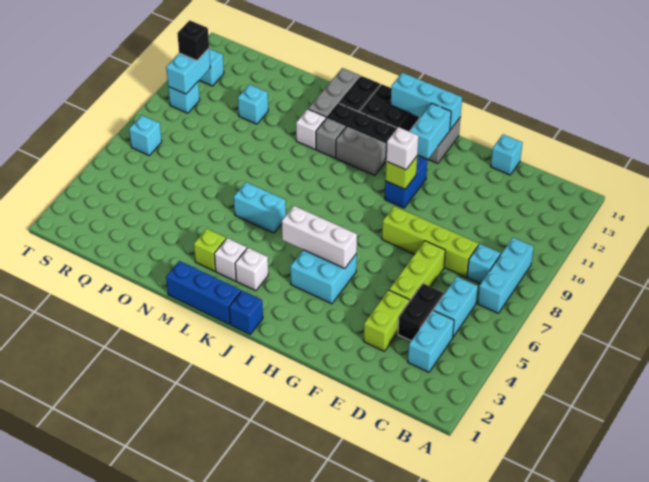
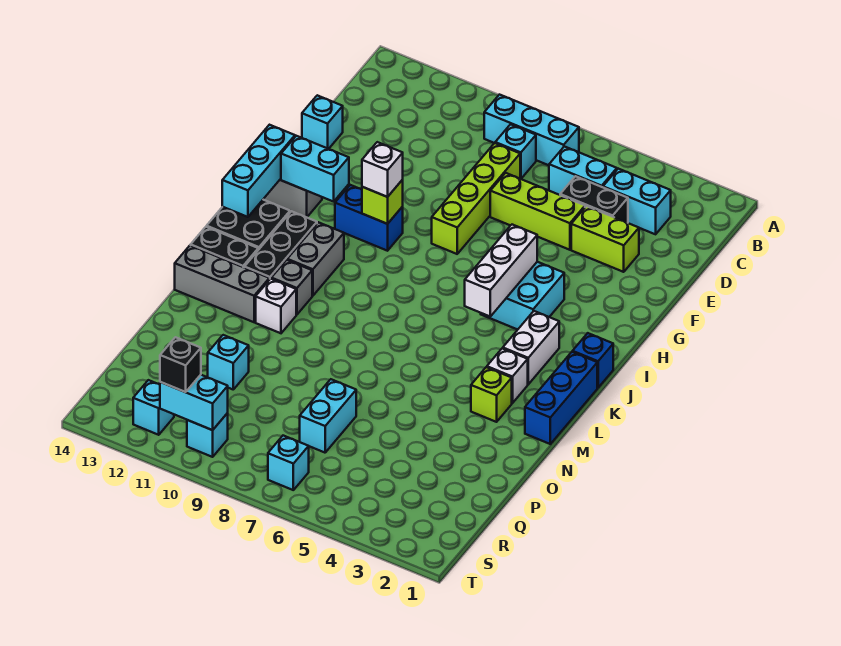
white 1x1 brick [235,248,268,291] -> white 1x2 brick [503,311,559,384]
cyan 1x2 brick [234,182,286,233] -> cyan 1x2 brick moved to [300,379,356,453]

